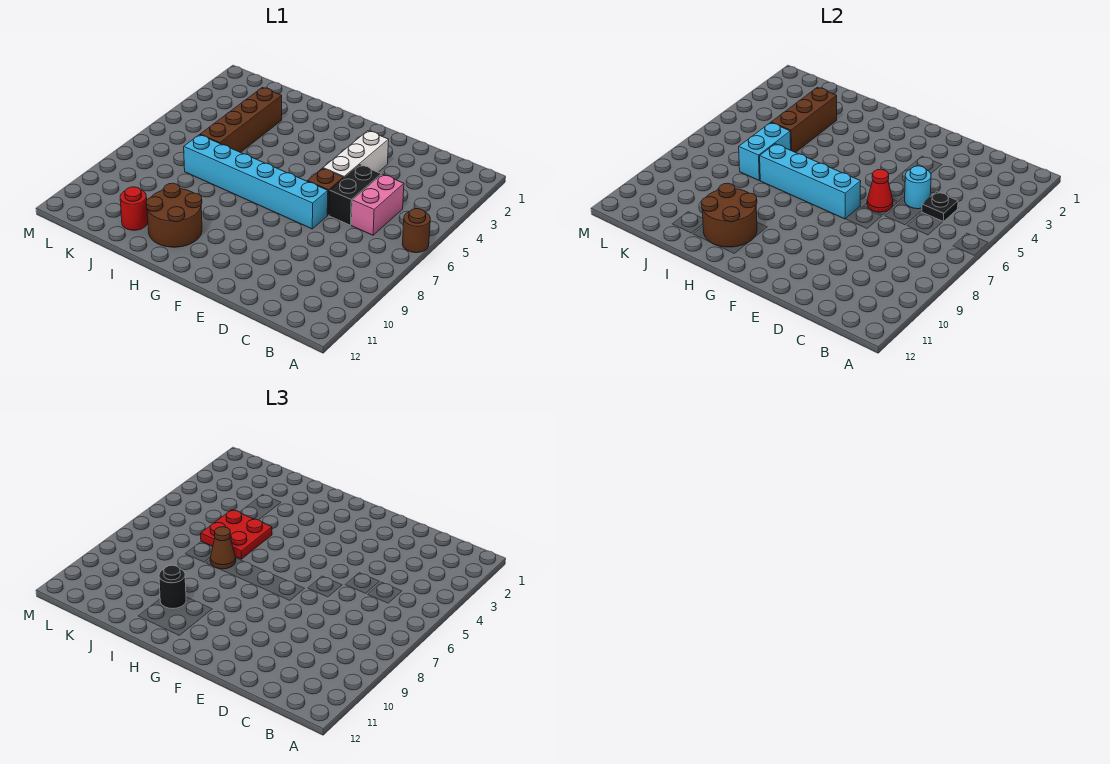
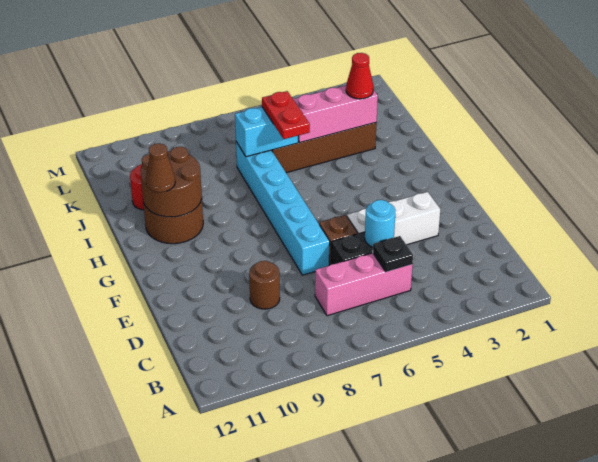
brown 1x1 round brick [402,209,430,253] -> brown 1x1 round brick moved to [249,261,280,309]
pink 1x2 brick [352,174,404,235] -> pink 1x3 brick [315,253,413,316]
red 1x1 cone [867,169,893,212] -> red 1x1 cone moved to [346,53,373,99]
cyan 1x4 brick [760,144,861,219] -> none
red 2x2 plate [201,510,272,559] -> red 1x2 plate [262,91,310,139]
brown 1x1 cone [210,527,236,569] -> brown 1x1 cone moved to [146,143,175,192]
black 1x1 round brick [159,565,186,609] -> none
brown 1x3 brick [771,87,837,153] -> pink 1x3 brick [293,86,378,142]

